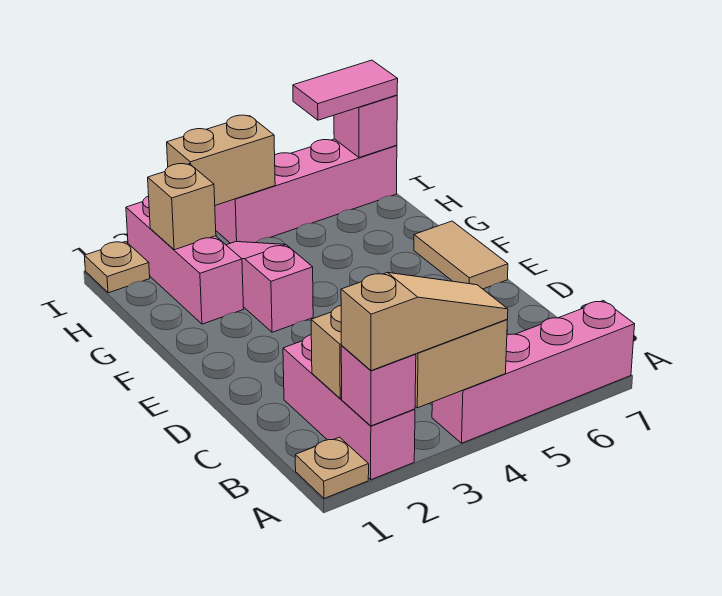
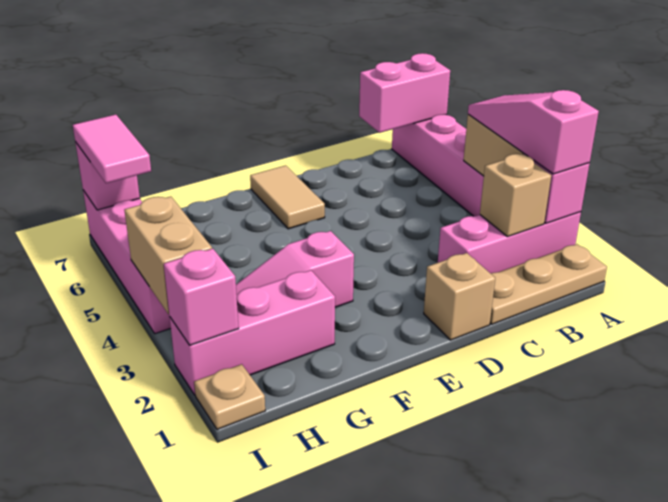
tan 1x1 plate [295,437,369,498] -> tan 1x3 plate [490,244,607,324]
tan 1x3 slope [341,273,508,371] -> pink 1x3 slope [468,90,599,174]
none -> pink 1x2 brick [359,53,450,133]
tan 1x2 tile [414,221,508,289] -> tan 1x2 tile turned to [250,166,325,229]
tan 1x1 brick [148,164,216,250] -> tan 1x1 brick moved to [424,253,495,340]
none -> pink 1x1 brick [164,249,239,345]

